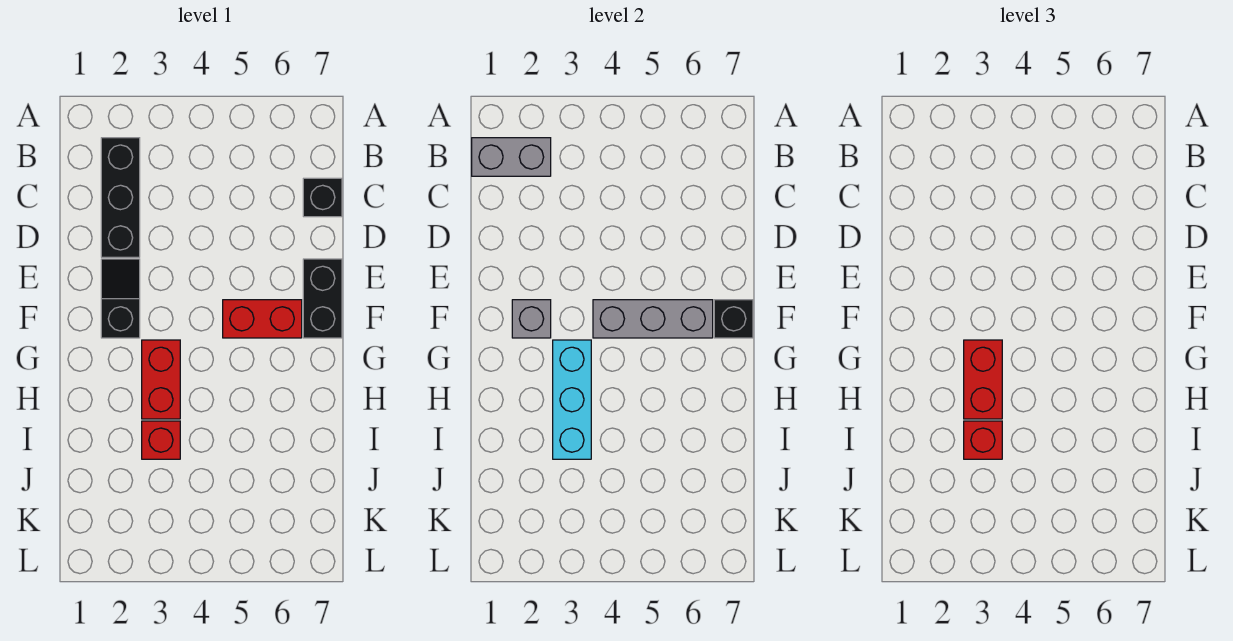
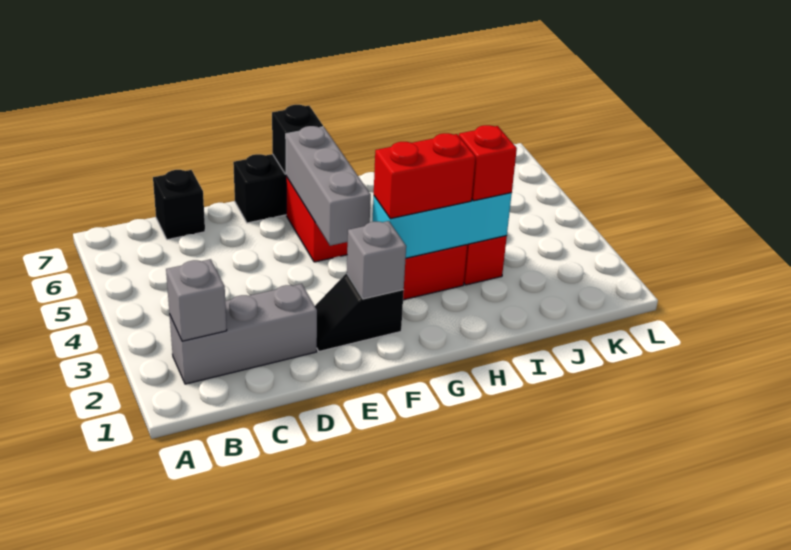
grey 1x2 brick [472,138,551,176] -> grey 1x1 brick [166,259,227,341]
black 1x3 brick [101,138,140,257] -> grey 1x3 brick [169,284,317,384]

